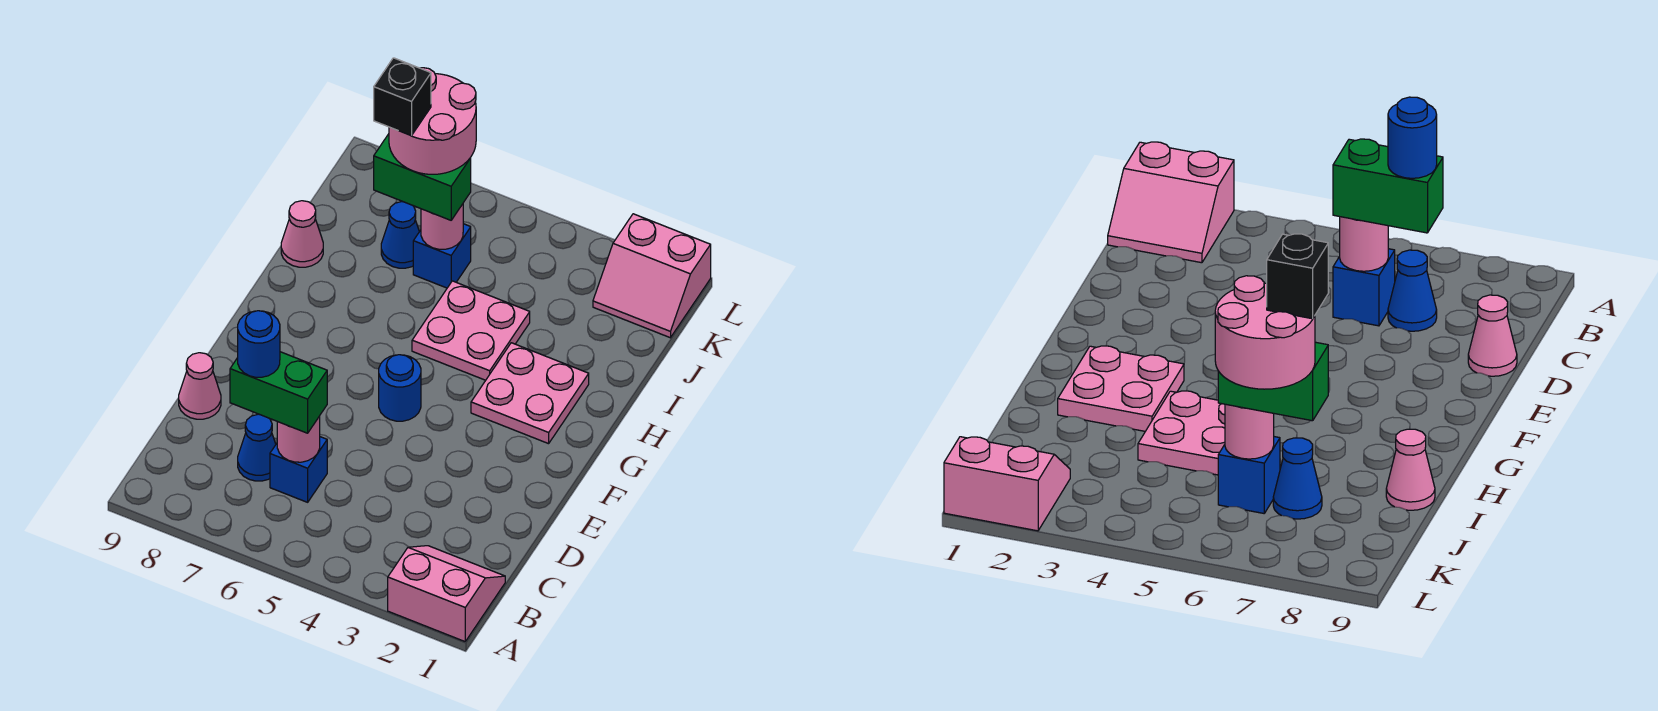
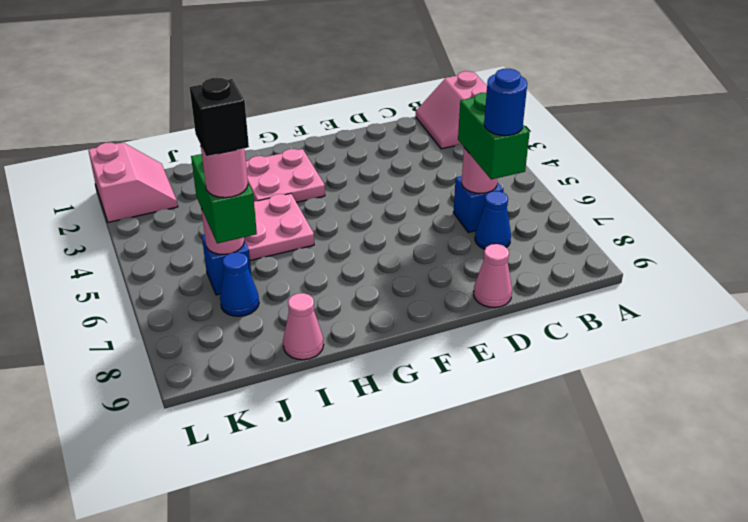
blue 1x1 round brick [379,355,421,421] -> none
pink 2x2 round brick [389,68,476,174] -> pink 1x1 round brick [201,147,248,198]

